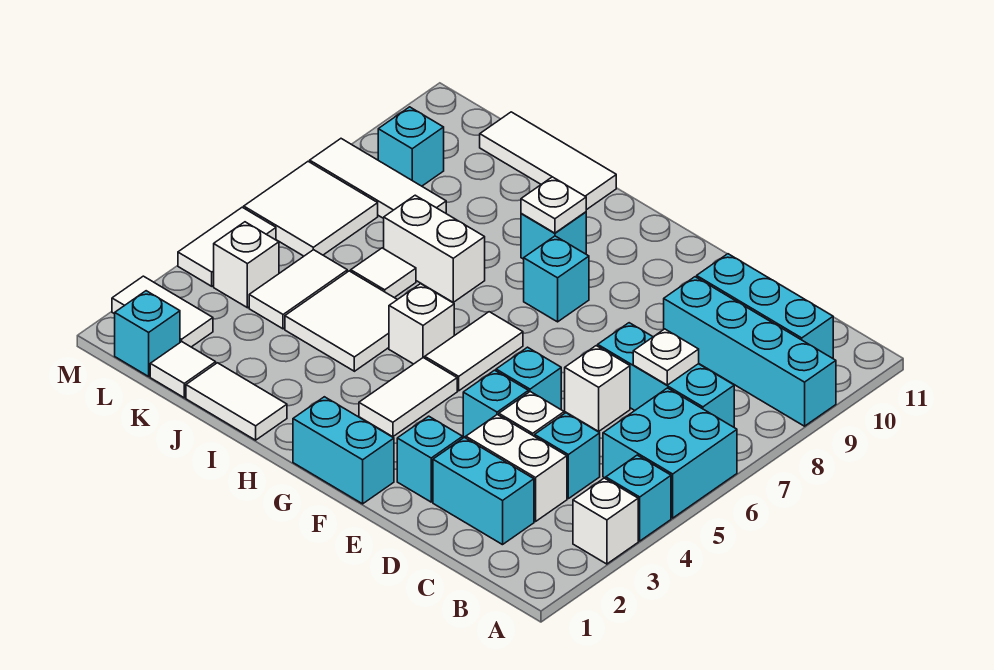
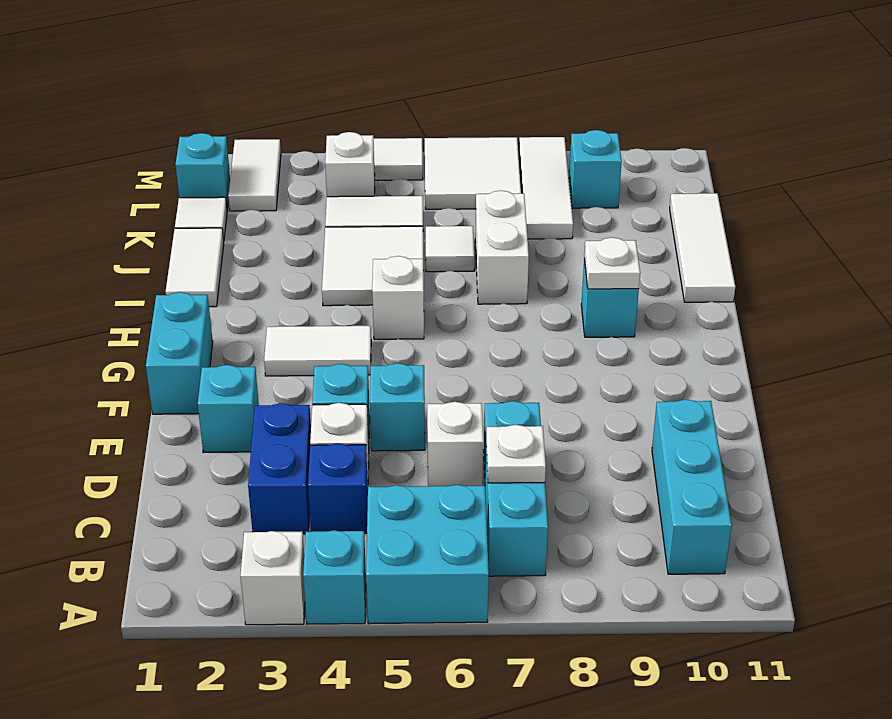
cyan 1x4 brick [664,277,836,426] -> none
cyan 1x2 brick [433,437,534,545] -> none
white 1x2 brick [466,415,567,522] -> blue 1x2 brick [248,403,311,534]
cyan 1x1 brick [535,413,600,499] -> blue 1x1 brick [308,443,368,533]
white 1x2 tile [425,312,523,391] -> none
cyan 1x1 brick [524,236,589,322] -> none

